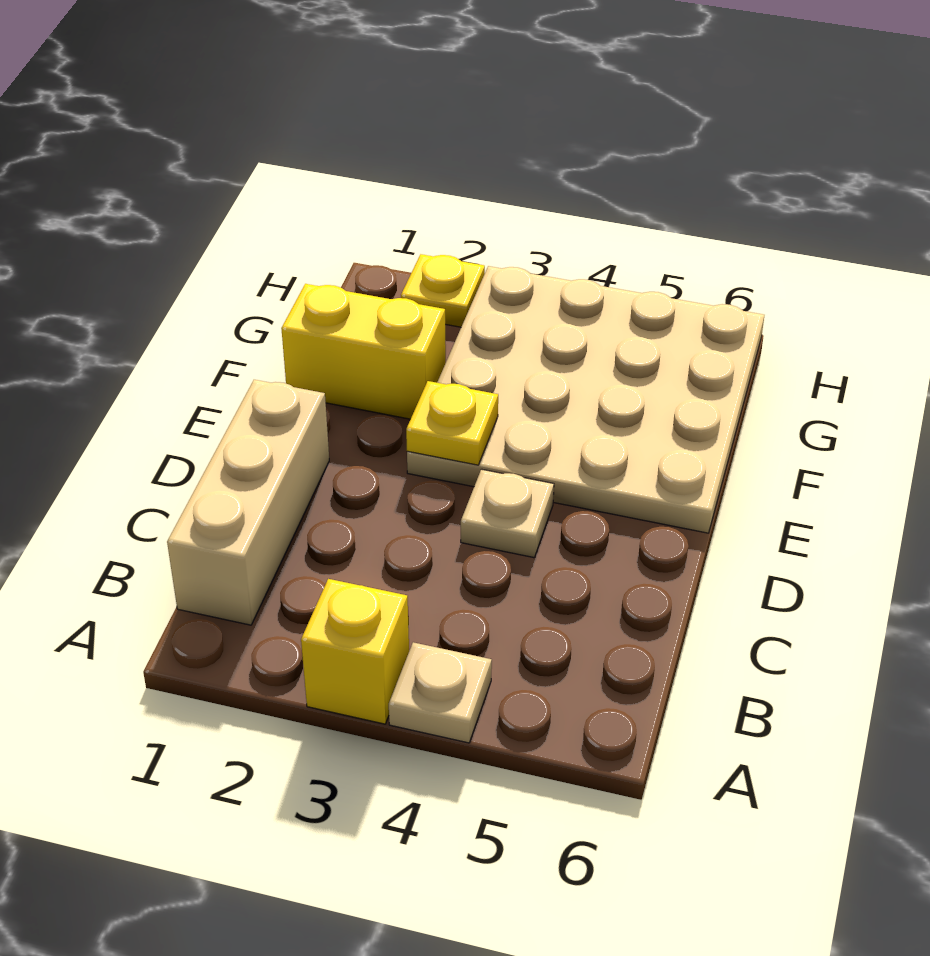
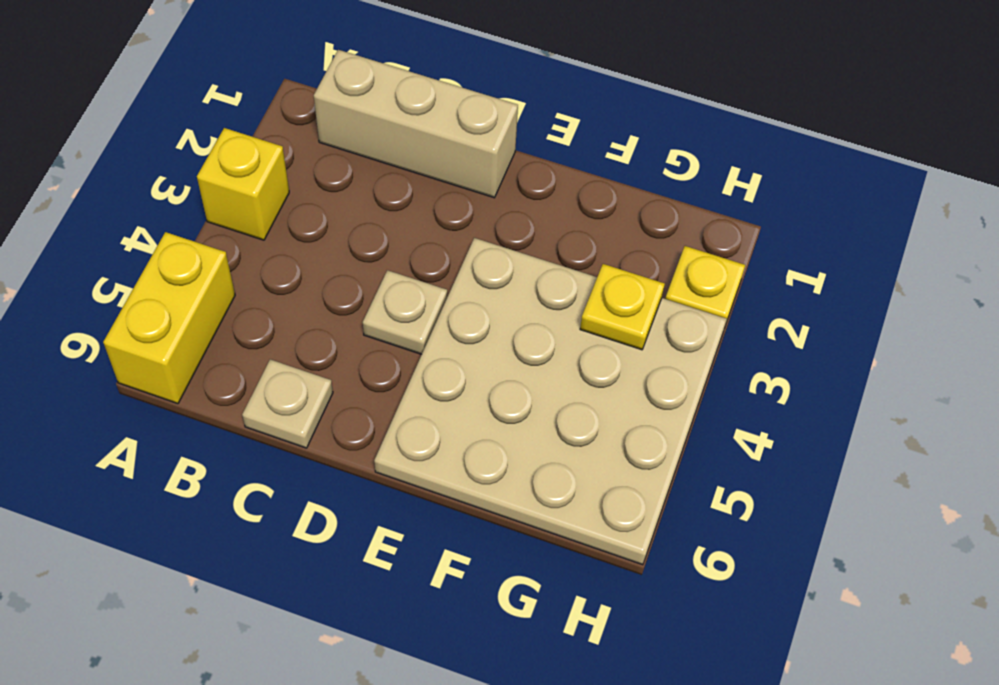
tan 1x1 plate [389,642,492,743] -> tan 1x1 plate moved to [242,359,333,448]
yellow 1x1 plate [406,381,498,465] -> yellow 1x1 plate moved to [580,264,665,350]
yellow 1x2 brick [281,284,446,419] -> yellow 1x2 brick moved to [103,232,235,404]

